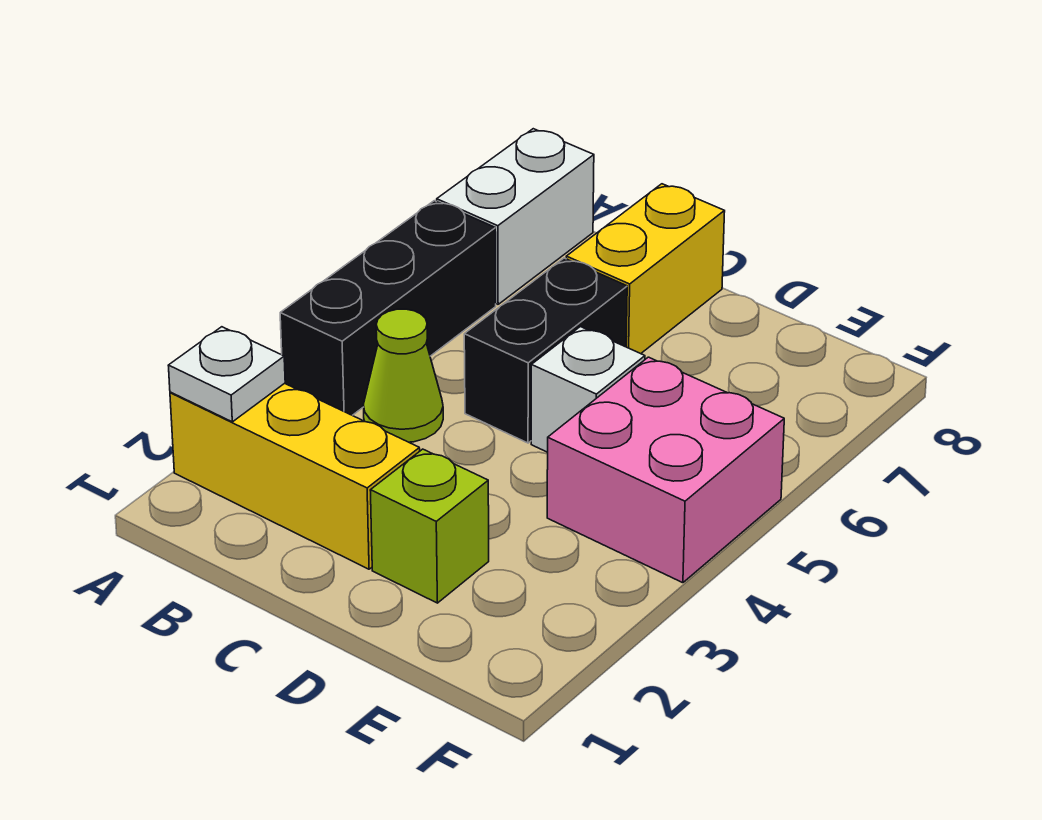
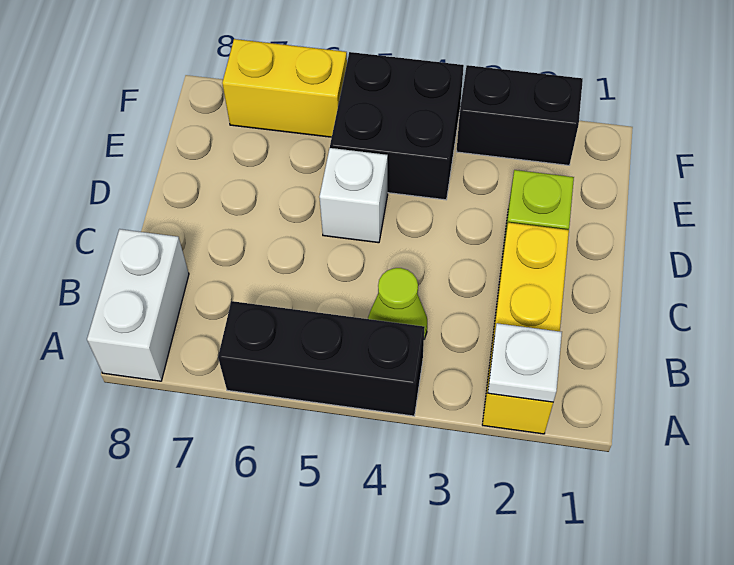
white 1x2 brick [437,129,594,304] -> white 1x2 brick turned to [87,229,189,381]
black 1x2 brick [464,258,627,443] -> black 1x2 brick moved to [456,65,583,165]
yellow 1x2 brick [566,184,725,354] -> yellow 1x2 brick moved to [222,39,347,137]
pink 2x2 brick [547,357,784,583] -> black 2x2 brick [330,52,464,200]

